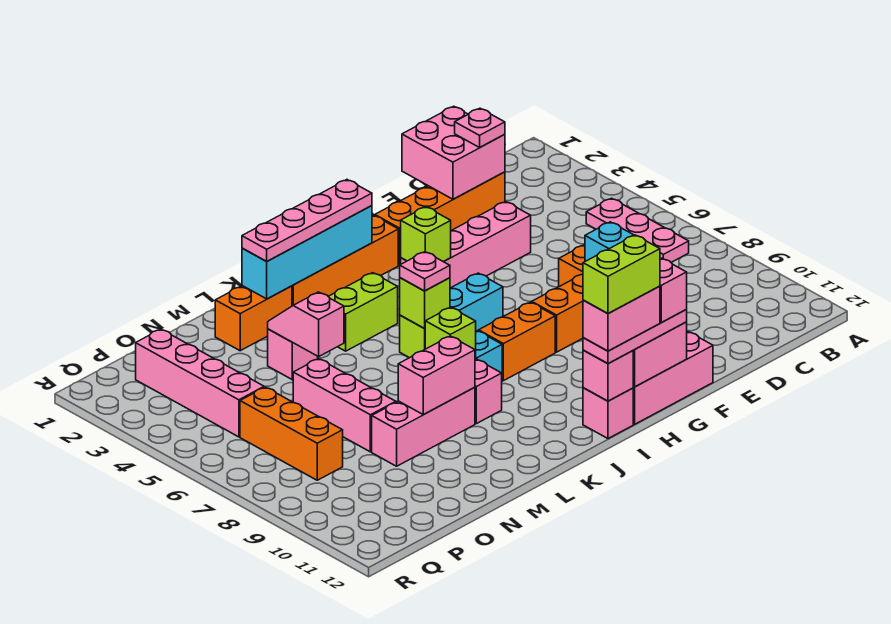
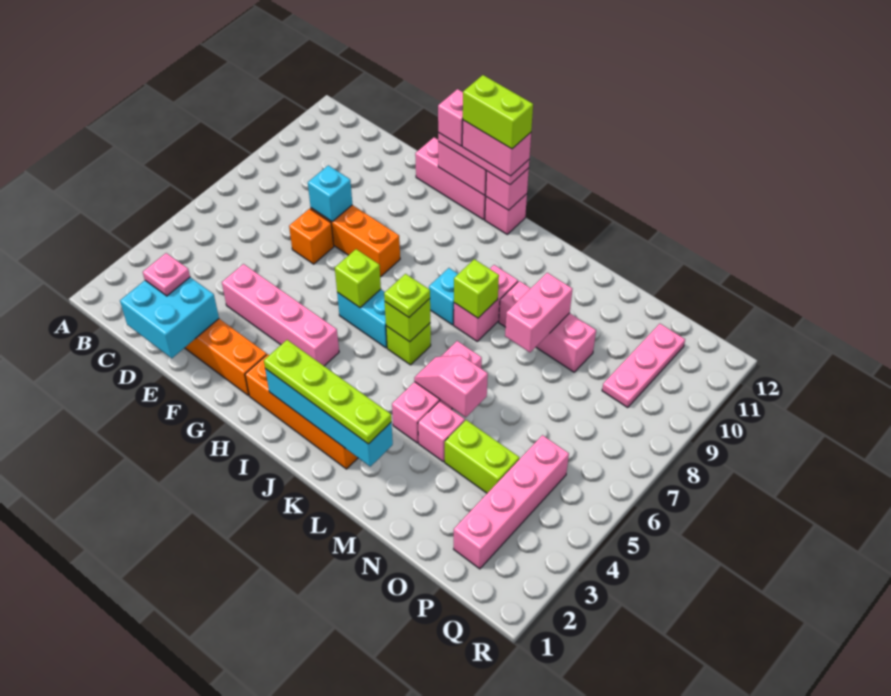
pink 1x3 plate [586,198,689,262] -> pink 1x3 plate moved to [602,324,685,407]
pink 2x2 brick [402,106,505,199] -> cyan 2x2 brick [120,277,219,358]
lime 1x1 brick [401,207,451,262] -> lime 1x1 brick moved to [335,249,381,308]
orange 1x2 brick [479,302,555,381] -> none
pink 1x4 plate [242,180,372,261] -> lime 1x4 plate [264,340,391,444]
lime 1x2 brick [328,273,398,351] -> lime 1x2 brick moved to [445,420,519,493]
pink 1x1 plate [400,252,450,291] -> lime 1x1 plate [384,274,430,317]
orange 1x2 brick [215,286,292,351] -> none
pink 1x2 brick [398,336,475,415] -> pink 1x2 brick turned to [505,273,572,352]
pink 1x2 slope [268,292,344,357] -> pink 1x2 slope turned to [414,355,488,417]
pink 1x3 brick [293,359,396,452] -> pink 1x3 brick moved to [392,341,482,443]
orange 1x3 brick [240,387,343,480] -> none

